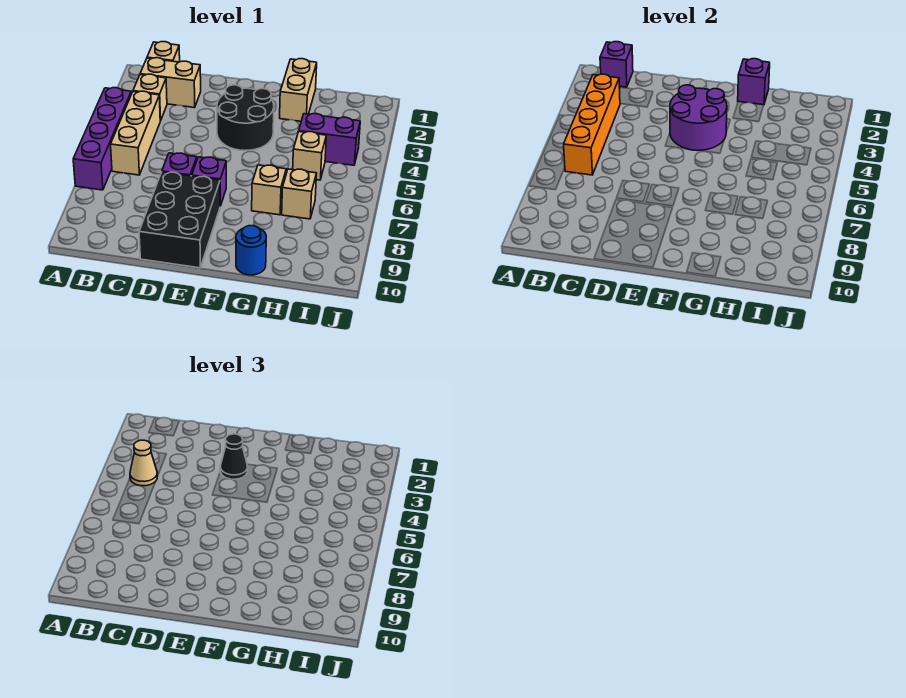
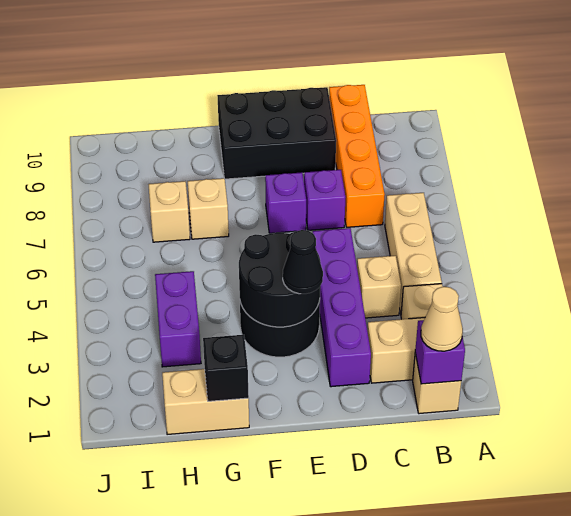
purple 1x4 brick [73,88,131,190] -> purple 1x4 brick moved to [313,228,371,387]
orange 1x4 brick [564,74,620,175] -> orange 1x4 brick moved to [329,85,385,227]
tan 1x1 cone [130,440,157,486] -> tan 1x1 cone moved to [421,287,463,351]
black 2x3 brick [139,172,220,268] -> black 2x3 brick turned to [217,87,336,179]
purple 2x2 round brick [670,85,727,151] -> black 2x2 round brick [239,232,321,327]
tan 1x2 brick [280,59,317,121] -> tan 1x2 brick turned to [162,369,249,435]
purple 1x1 brick [738,59,770,105] -> black 1x1 brick [203,335,249,401]
blue 1x1 round brick [236,226,266,275] -> none
purple 1x2 brick [299,114,360,165] -> purple 1x2 brick turned to [155,271,201,367]
tan 1x1 brick [293,132,326,180] -> tan 1x1 brick moved to [357,256,401,318]

